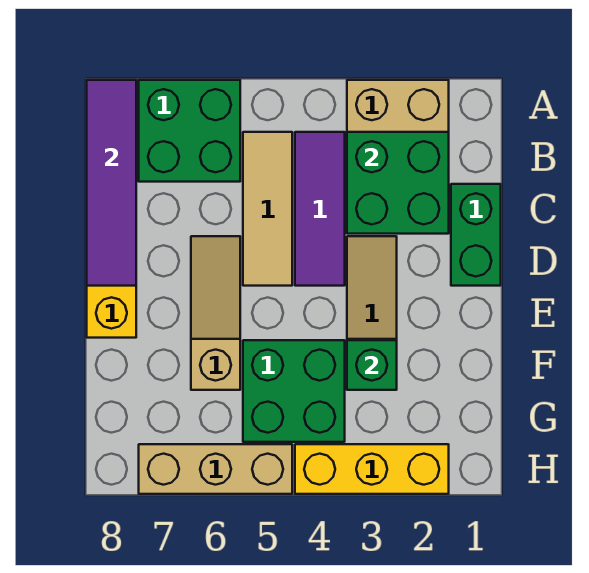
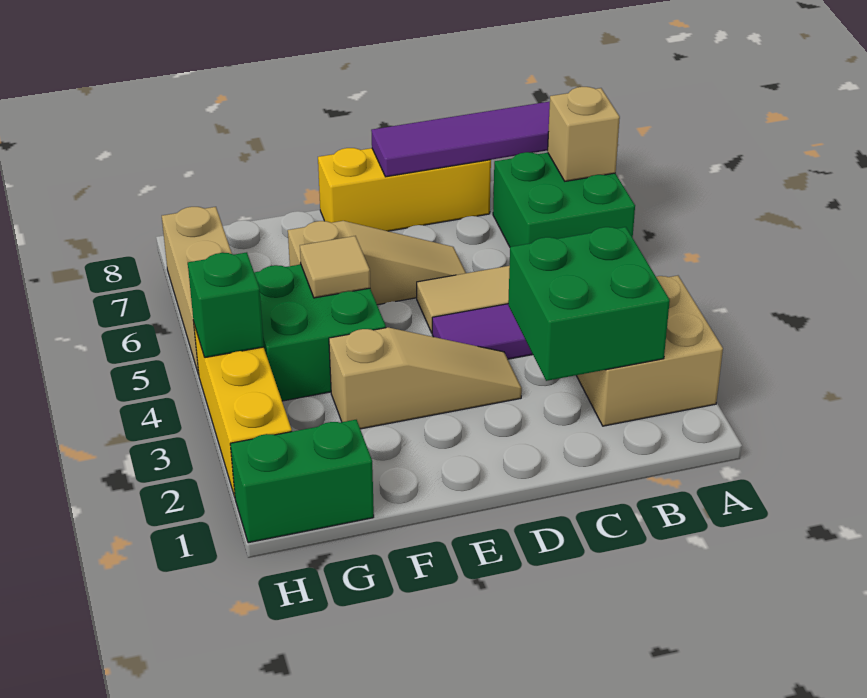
none -> tan 1x1 brick [548,87,620,181]
green 1x2 brick [451,184,501,286] -> green 1x2 brick moved to [230,420,374,543]
green 1x1 brick [347,340,397,390] -> green 1x1 brick moved to [188,252,264,358]
none -> tan 1x1 tile [300,236,370,298]

